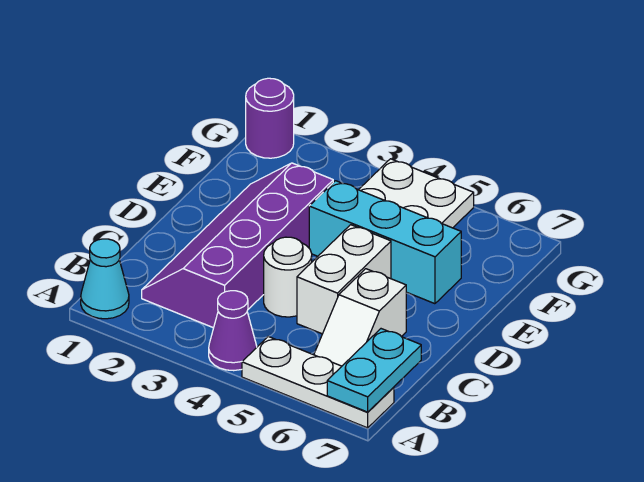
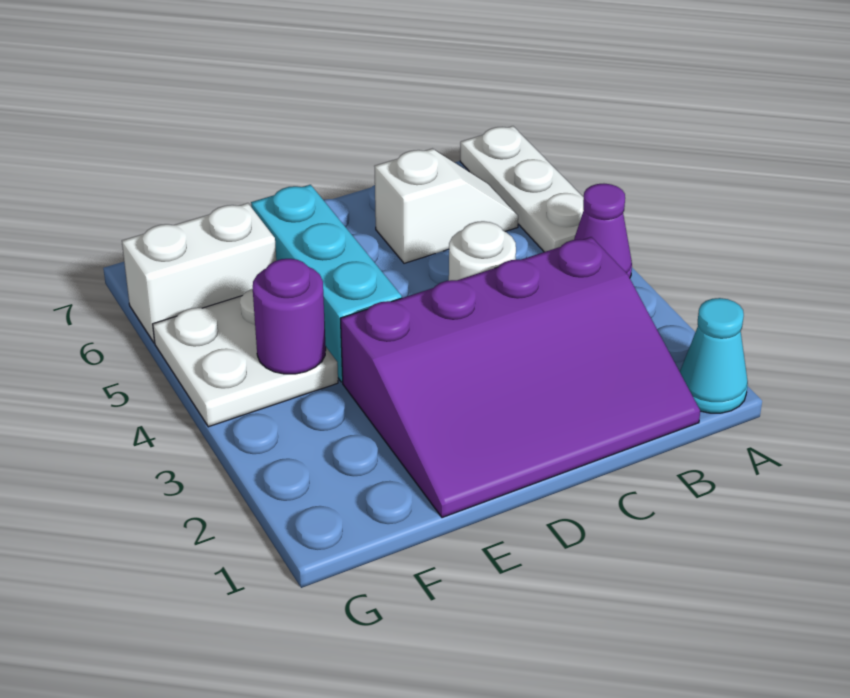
cyan 1x2 plate [327,329,421,412] -> none
purple 2x4 slope [142,163,333,328] -> purple 3x4 slope [340,237,700,518]
white 1x2 brick [297,225,391,334] -> white 1x2 brick moved to [122,203,276,343]
purple 1x1 round brick [246,78,294,158] -> purple 1x1 round brick moved to [253,259,326,374]

